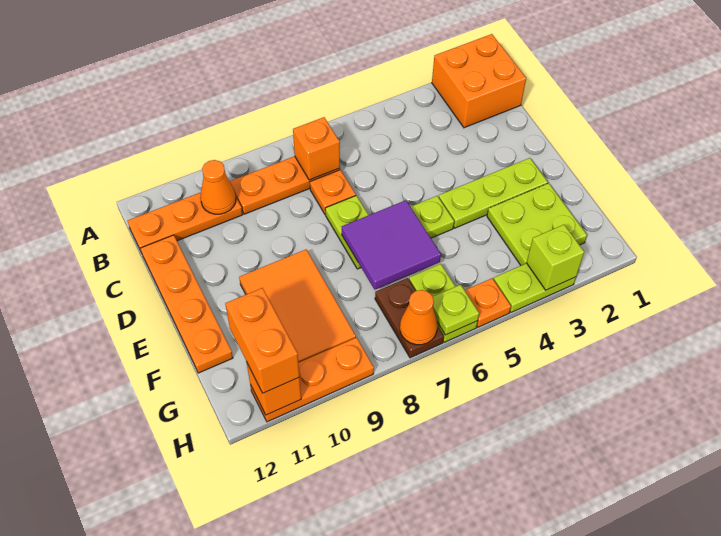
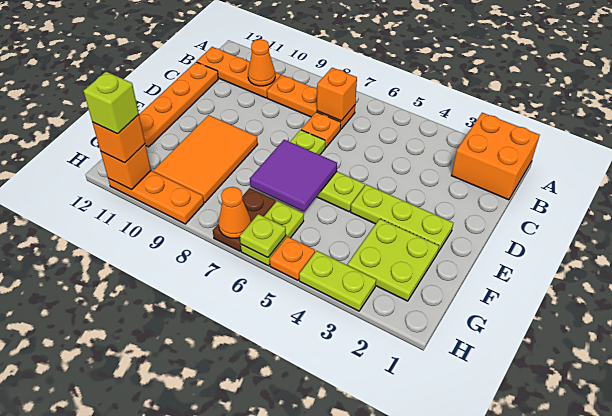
orange 1x2 brick [225,288,299,393] -> orange 1x1 brick [92,115,145,163]
lime 1x1 brick [527,225,584,290] -> lime 1x1 brick moved to [84,72,139,134]

